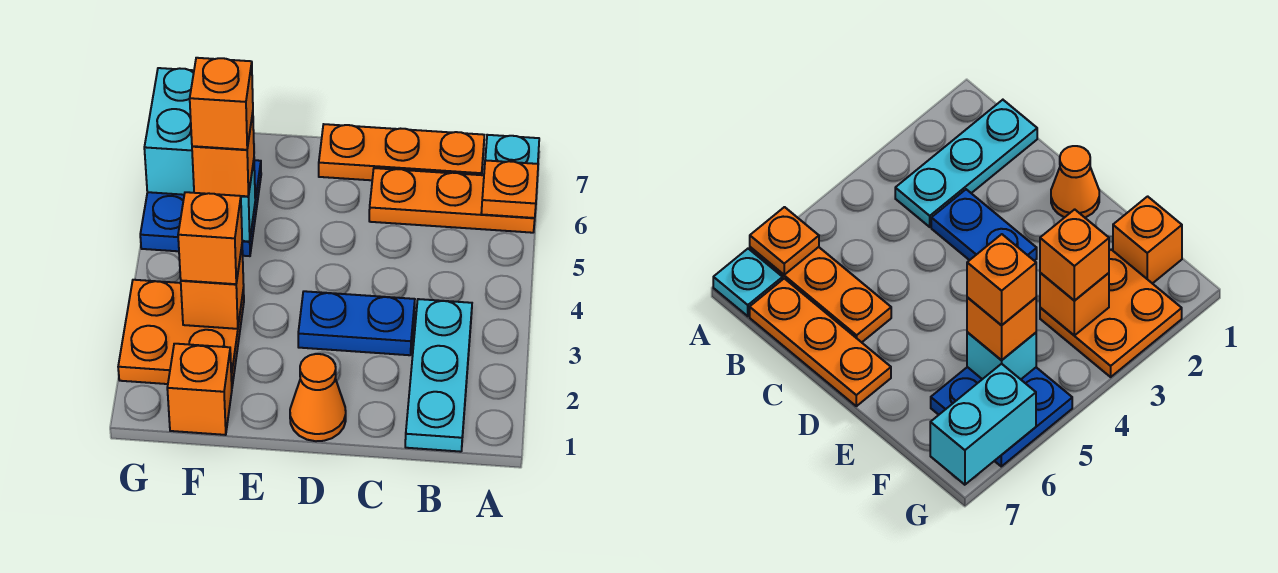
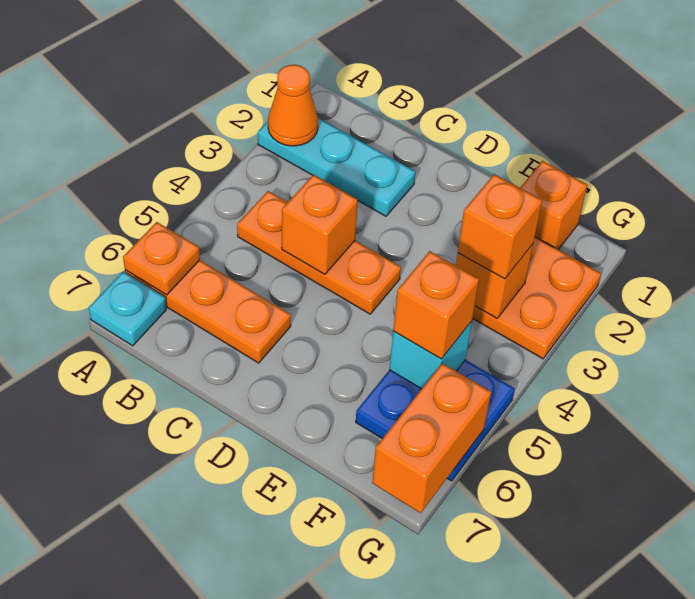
cyan 1x3 plate [405,299,472,452] -> cyan 1x3 plate turned to [258,118,415,216]
orange 1x3 plate [319,124,484,180] -> orange 1x3 plate moved to [237,191,401,314]
blue 1x2 plate [298,291,415,355] -> none
orange 1x1 cone [290,354,346,441] -> orange 1x1 cone moved to [268,65,318,146]
orange 1x1 brick [190,58,253,150] -> orange 1x1 brick moved to [282,175,358,275]
cyan 1x2 brick [144,68,194,195] -> orange 1x2 brick [372,363,491,513]

